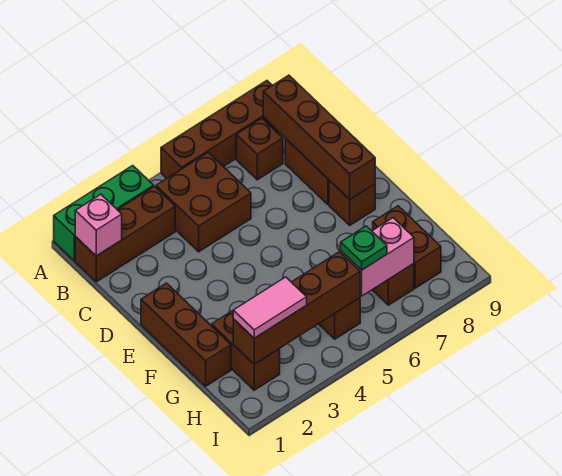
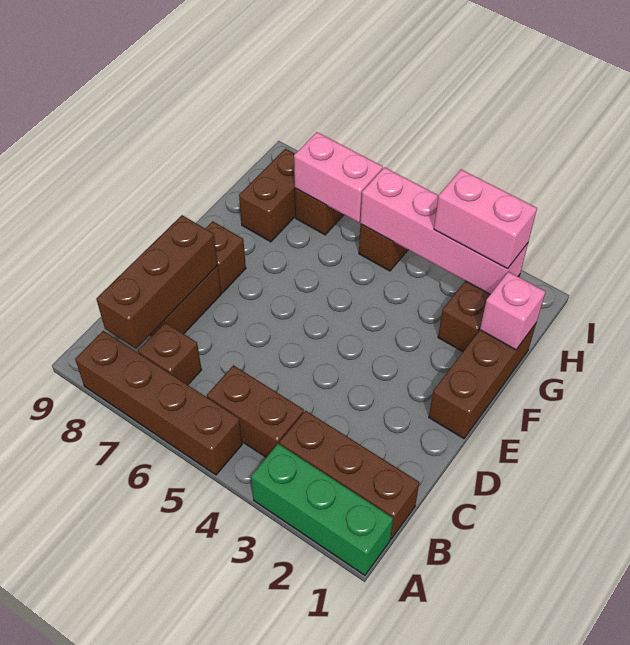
pink 1x1 brick [75,194,122,256] -> pink 1x1 brick moved to [480,272,545,350]
brown 2x2 brick [156,152,251,252] -> brown 1x2 brick [207,365,304,457]
brown 1x4 brick [263,75,375,199] -> brown 1x3 brick [96,215,218,349]
brown 1x4 brick [233,252,360,364] -> pink 1x4 brick [360,167,528,294]
pink 1x2 tile [233,277,307,338] -> pink 1x2 brick [434,169,537,269]
green 1x1 plate [341,226,387,270] -> none

